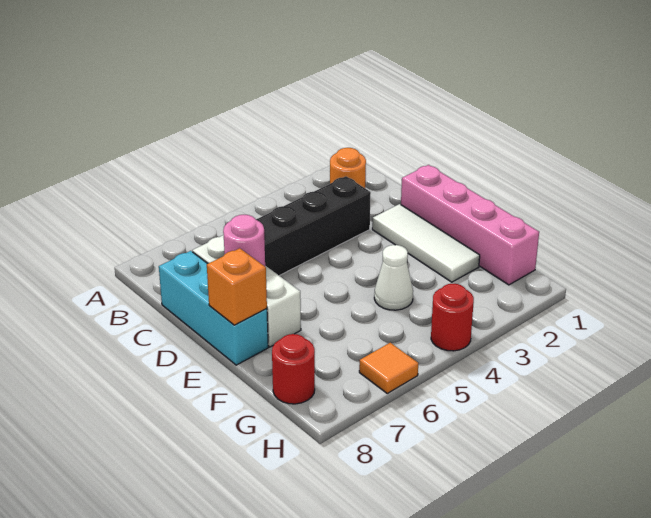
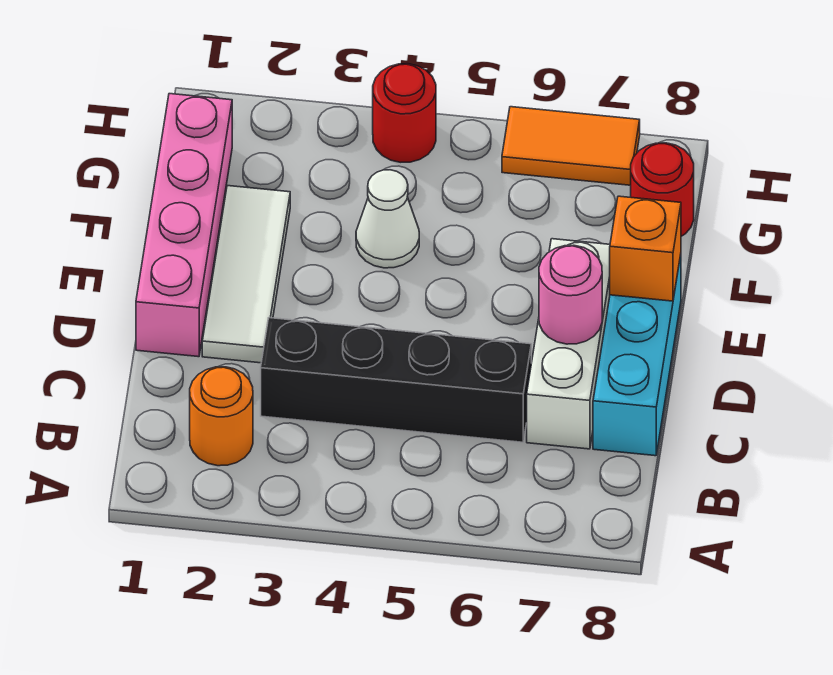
orange 1x1 tile [359,343,418,393] -> orange 1x2 tile [502,107,640,185]

